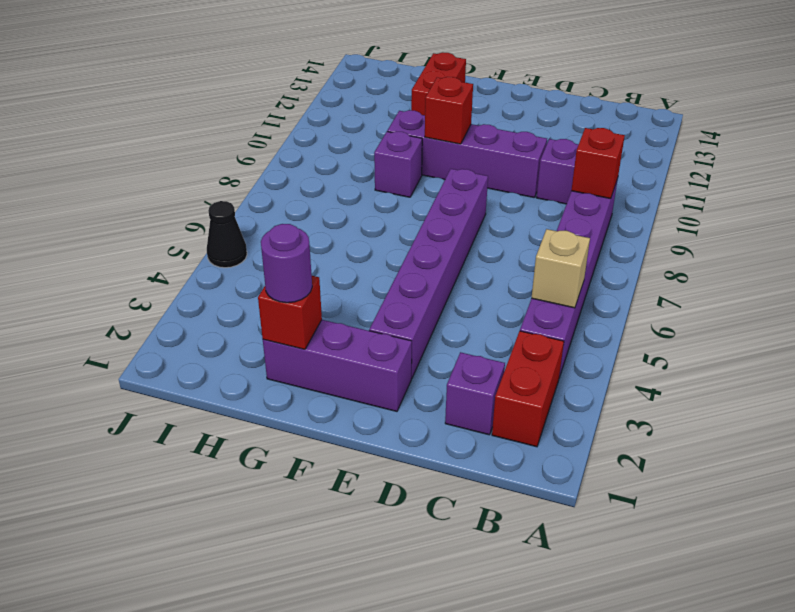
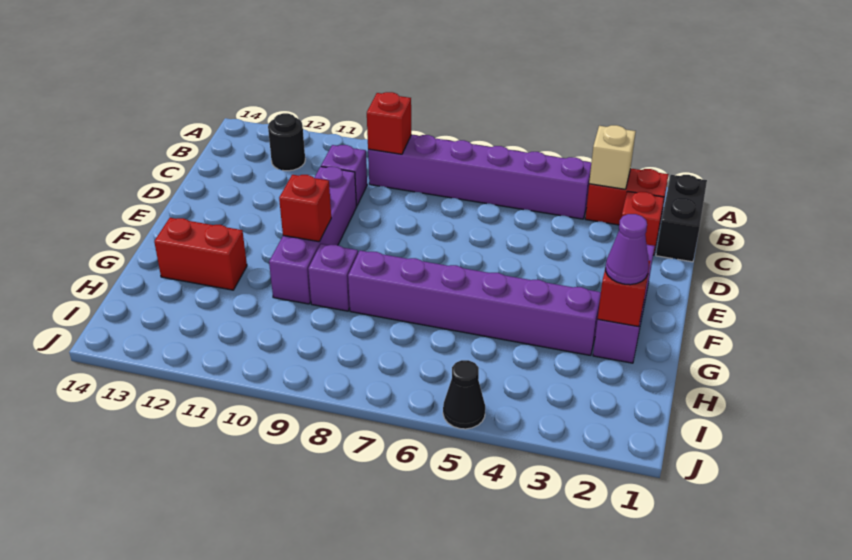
none -> black 1x2 brick [656,175,707,262]
tan 1x1 brick [532,229,590,308] -> tan 1x1 brick moved to [589,125,636,189]
none -> black 1x1 round brick [268,113,305,171]
purple 1x1 brick [445,352,505,435] -> red 1x1 brick [622,191,664,255]
purple 1x6 brick [369,169,488,378] -> purple 1x6 brick moved to [348,251,601,355]
purple 1x1 round brick [261,224,312,303] -> purple 1x1 cone [606,214,649,285]

